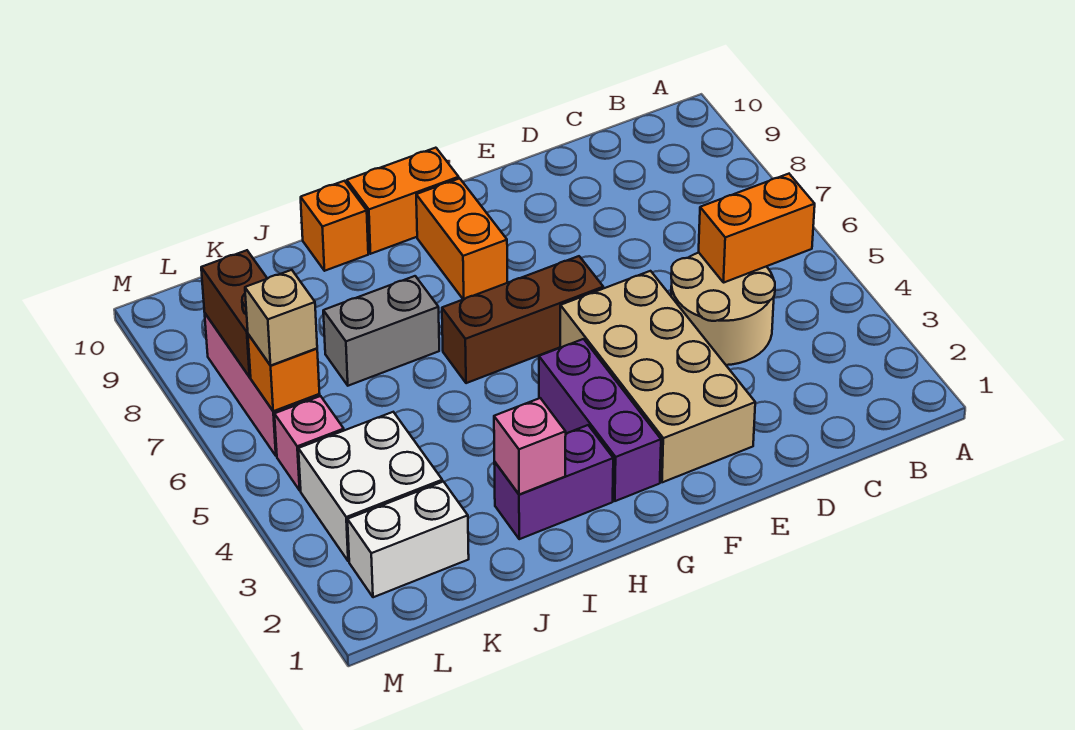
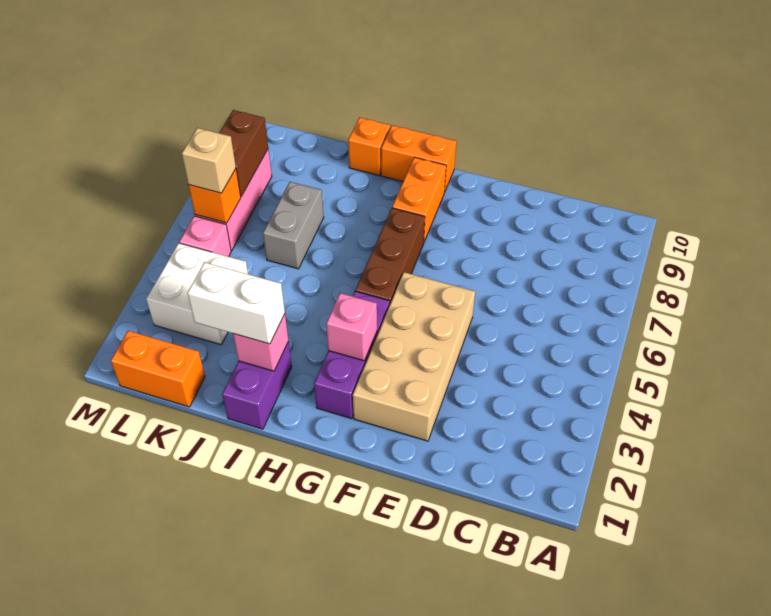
orange 1x2 brick [699,174,815,283] -> orange 1x2 brick moved to [111,331,205,407]
tan 2x2 round brick [671,253,775,365] -> none
brown 1x3 brick [442,256,603,383] -> brown 1x3 brick turned to [355,208,425,303]
none -> pink 1x1 brick [326,293,377,361]
purple 1x2 brick [494,425,613,539] -> purple 1x2 brick turned to [222,342,292,429]
grey 1x2 brick [323,276,439,386] -> grey 1x2 brick turned to [263,182,324,269]
white 1x2 brick [347,482,469,597] -> white 1x2 brick moved to [187,262,285,344]

